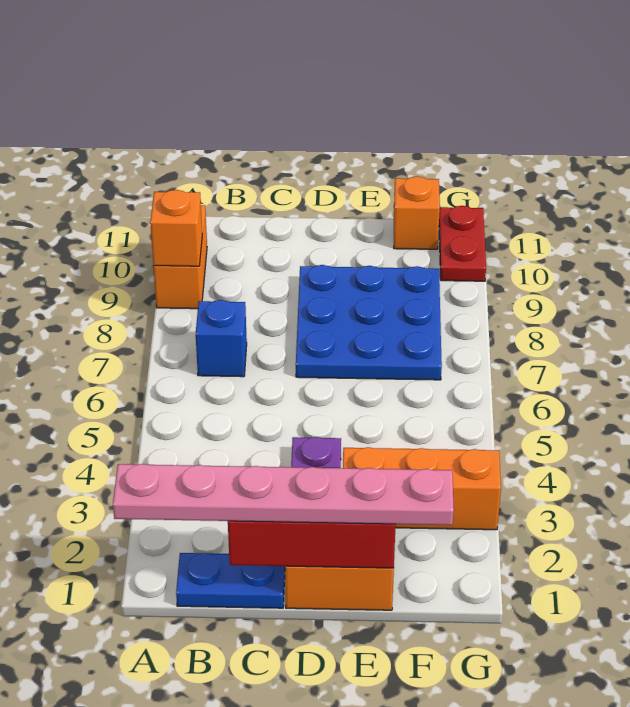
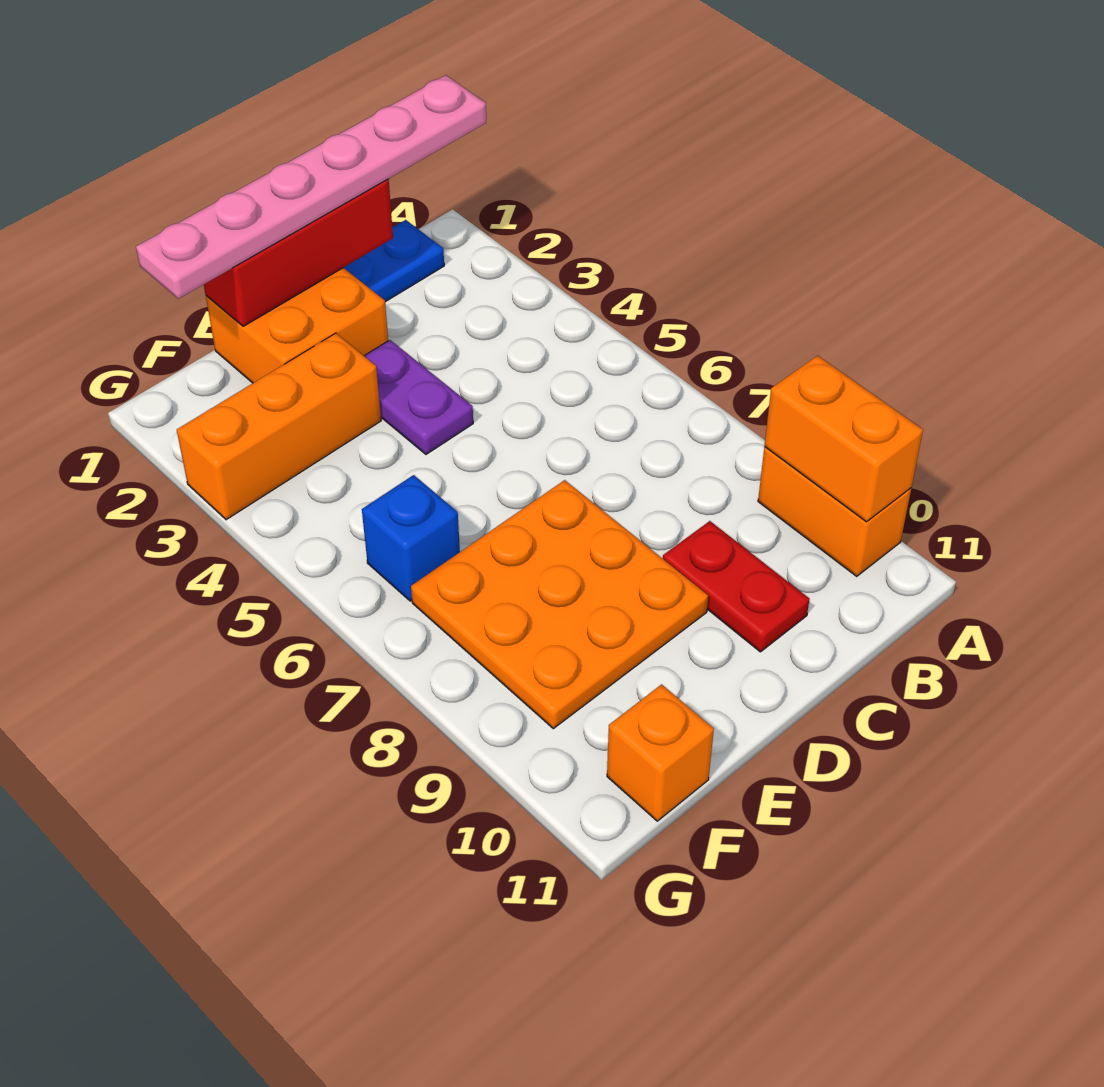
orange 1x1 brick [150,190,202,266] -> orange 1x2 brick [764,356,923,522]
blue 1x1 brick [196,300,247,377] -> blue 1x1 brick moved to [362,475,460,601]
blue 3x3 plate [296,265,442,380] -> orange 3x3 plate [411,480,708,729]
red 1x2 plate [439,206,486,281] -> red 1x2 plate moved to [663,521,810,652]

